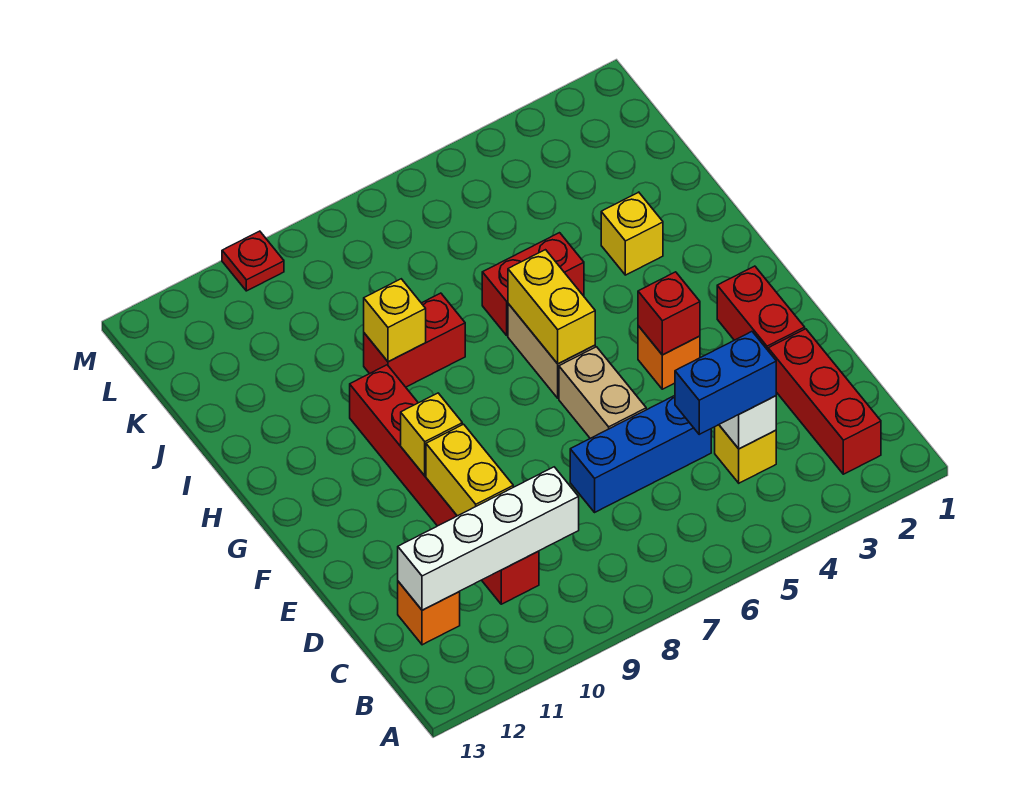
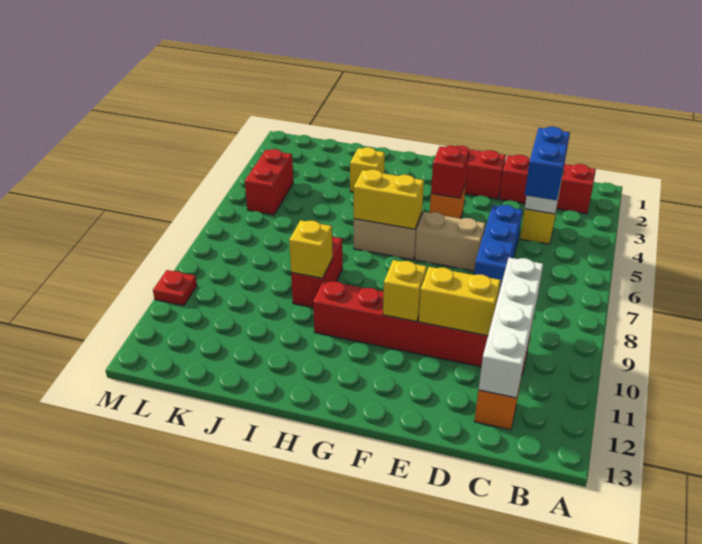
red 1x2 brick [482,233,584,335] -> red 1x2 brick moved to [245,149,293,215]

